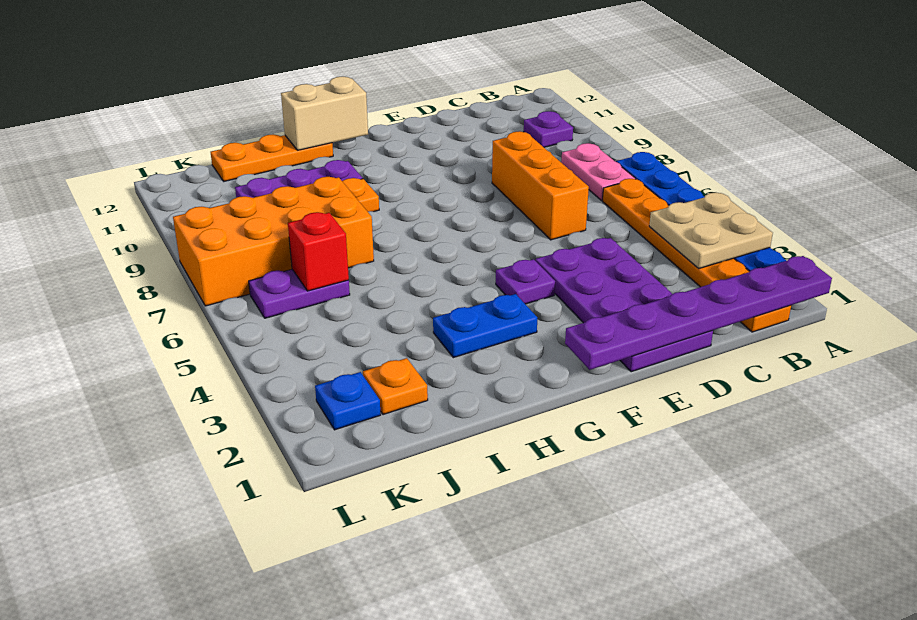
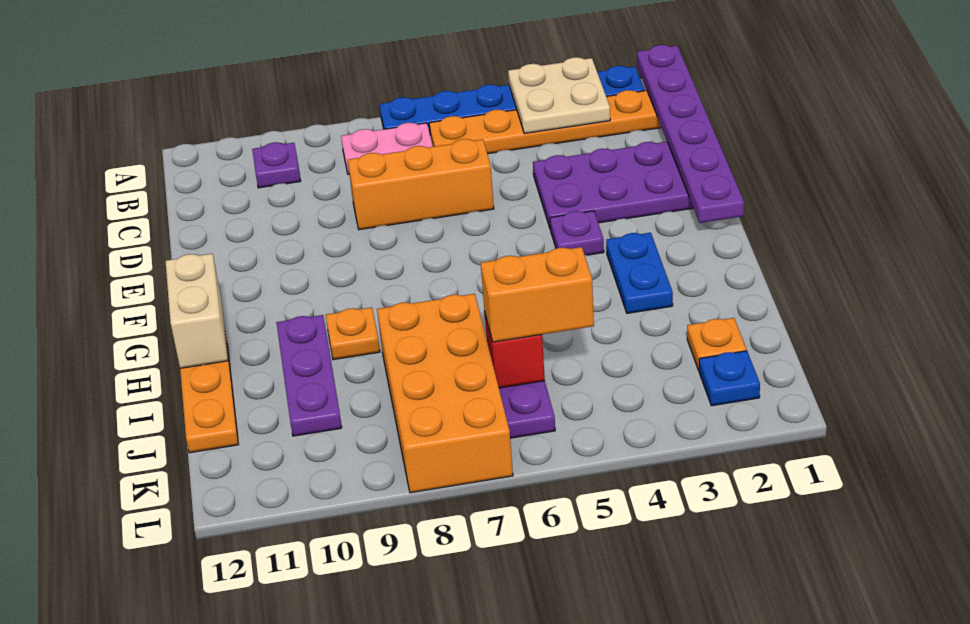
none -> orange 1x2 brick [481,247,594,342]

